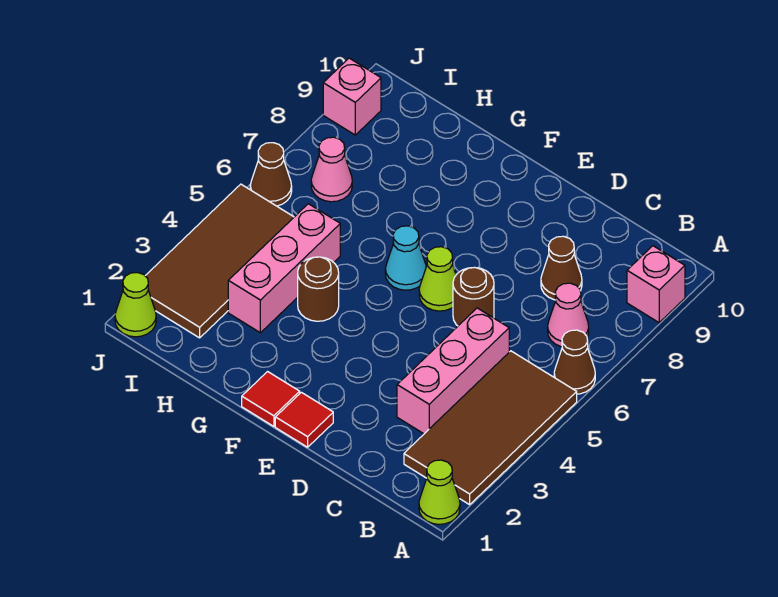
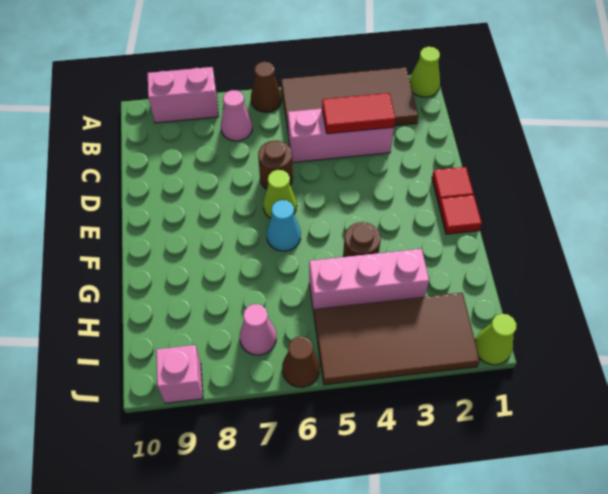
pink 1x1 brick [627,246,685,323] -> pink 1x2 brick [148,67,218,123]
none -> red 1x2 tile [322,93,395,134]
brown 1x1 cone [541,236,582,300] -> none

